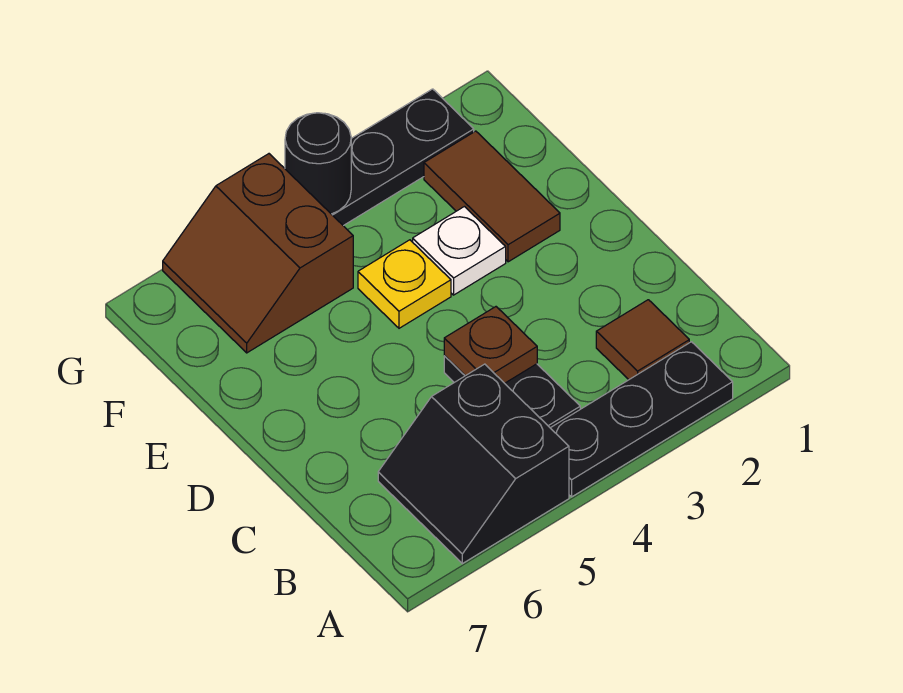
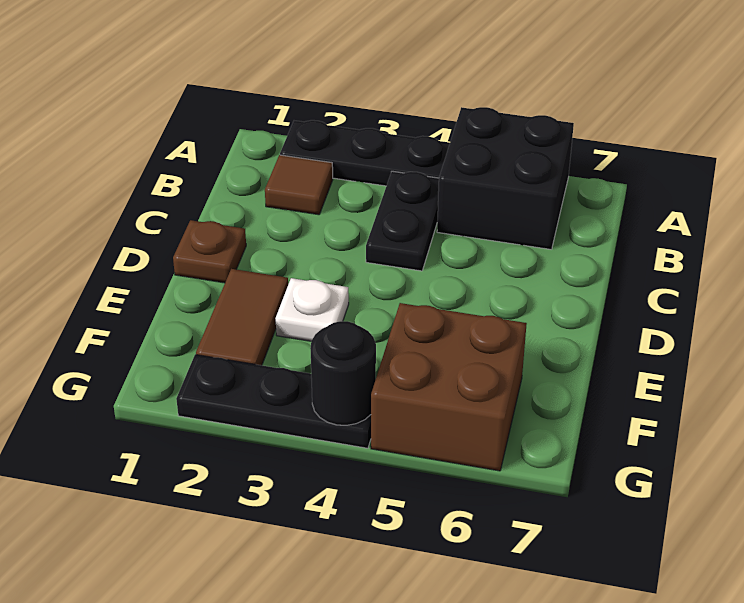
black 2x2 slope [378,364,569,564] -> black 2x2 brick [437,107,574,249]
brown 1x1 plate [444,307,537,383] -> brown 1x1 plate moved to [173,220,246,283]
yellow 1x1 plate [358,240,451,328] -> none
brown 2x2 slope [163,154,353,353] -> brown 2x2 brick [371,303,527,471]

